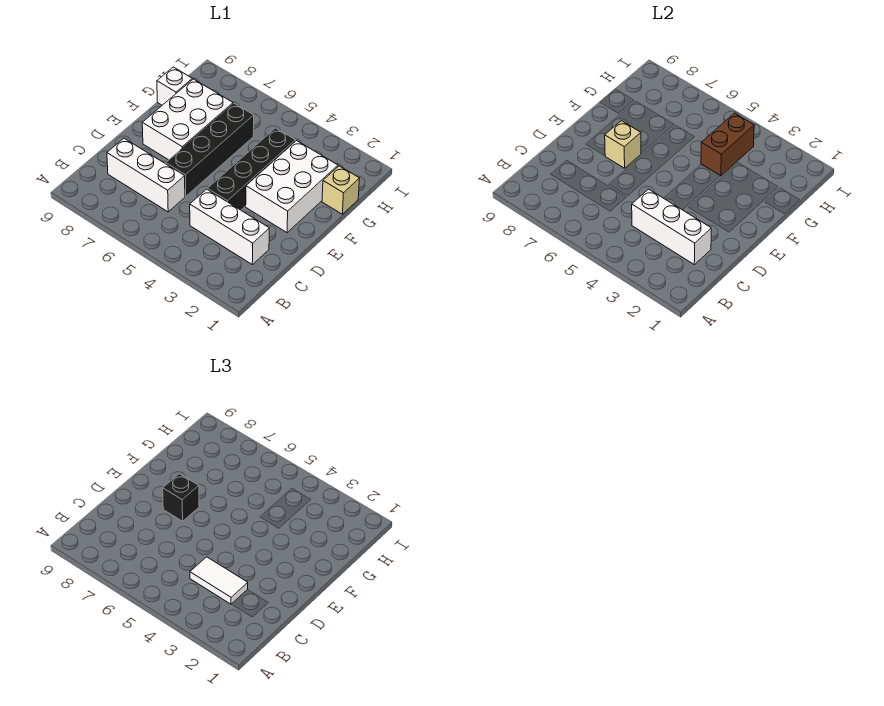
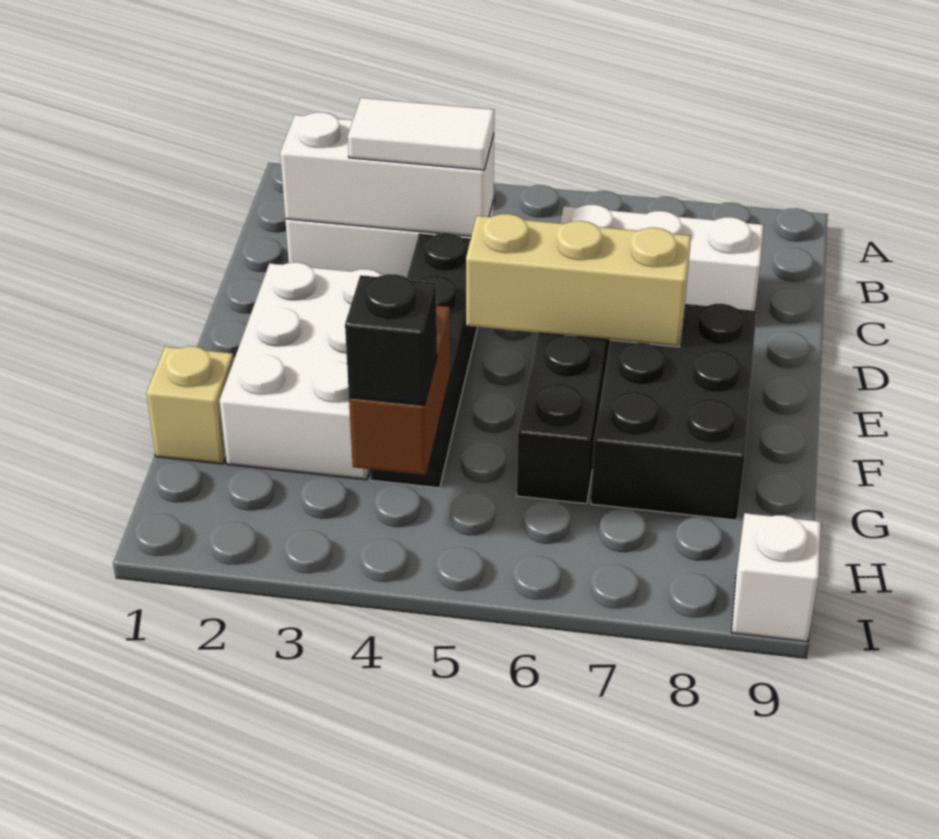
white 2x3 brick [142,79,233,160] -> black 2x3 brick [591,304,757,520]
tan 1x1 brick [605,121,641,168] -> tan 1x3 brick [466,214,691,347]
black 1x1 brick [163,474,199,521] -> black 1x1 brick moved to [345,274,437,406]
white 1x1 brick [157,67,192,105] -> white 1x1 brick moved to [731,513,821,642]

